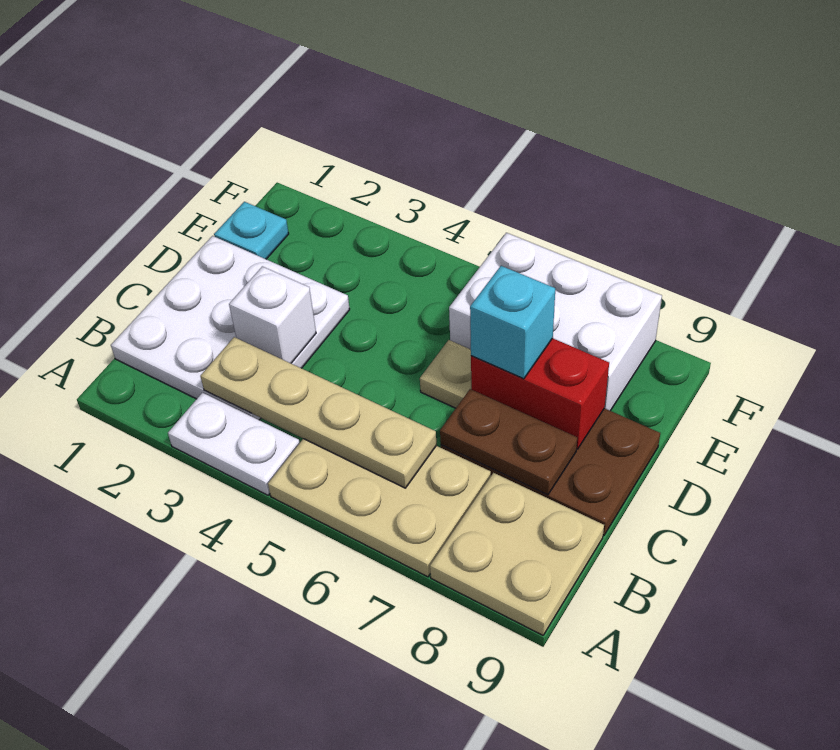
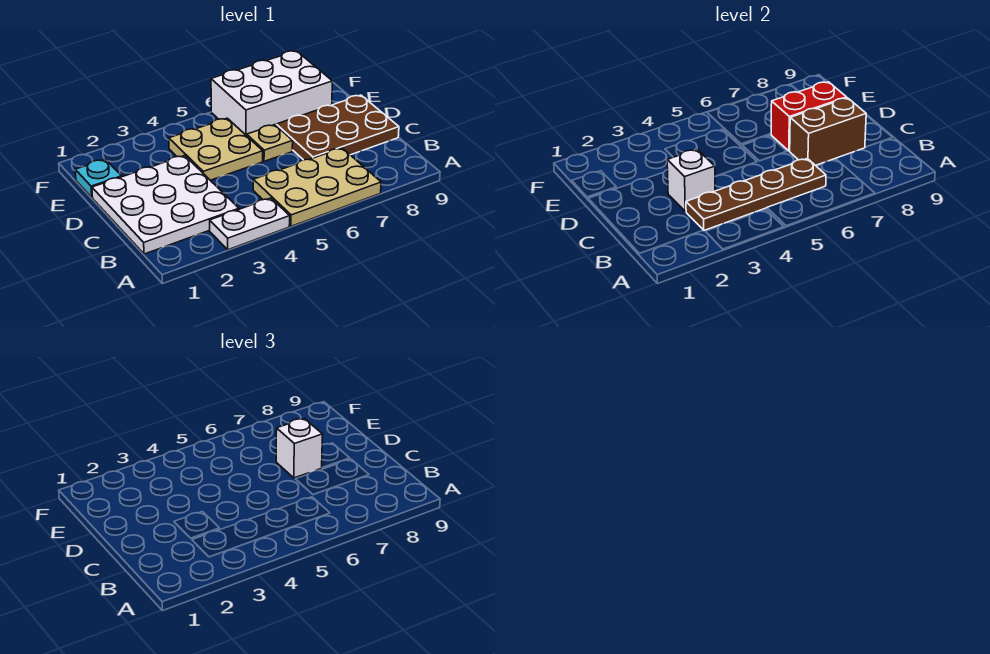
tan 2x2 plate [430,473,604,635] -> tan 2x2 plate moved to [169,118,263,180]
tan 1x4 plate [200,337,436,488] -> brown 1x4 plate [686,158,826,230]
brown 1x2 plate [440,389,577,495] -> brown 1x2 brick [790,98,866,166]
cyan 1x1 brick [470,266,555,379] -> white 1x1 brick [276,419,323,478]

